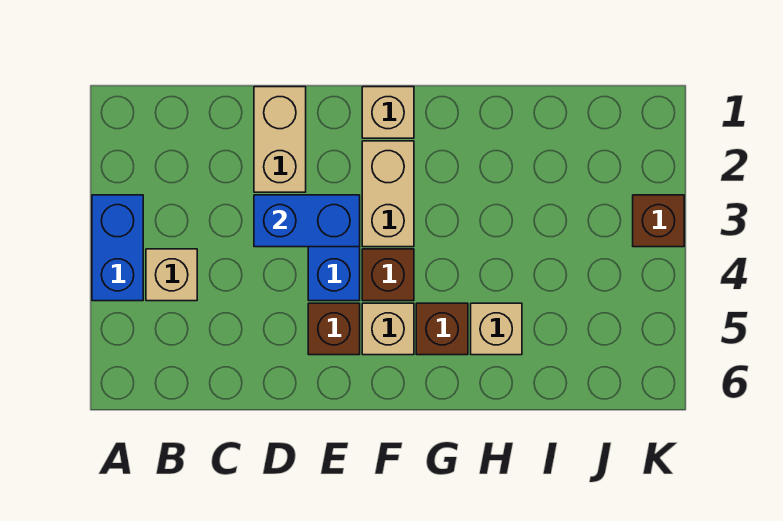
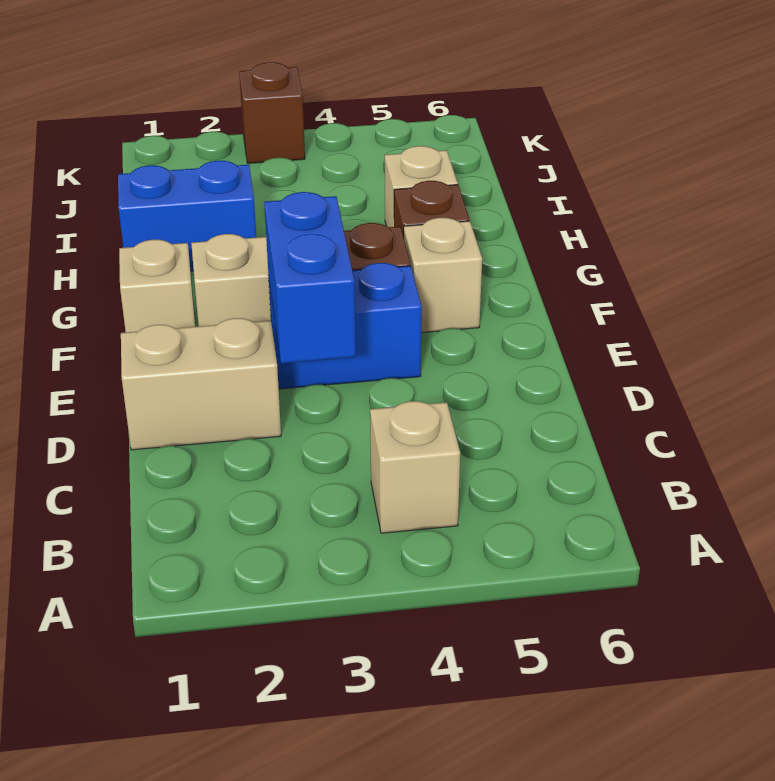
blue 1x2 brick [92,195,143,301] -> blue 1x2 brick moved to [118,160,256,271]
brown 1x1 brick [308,303,360,355] -> none

